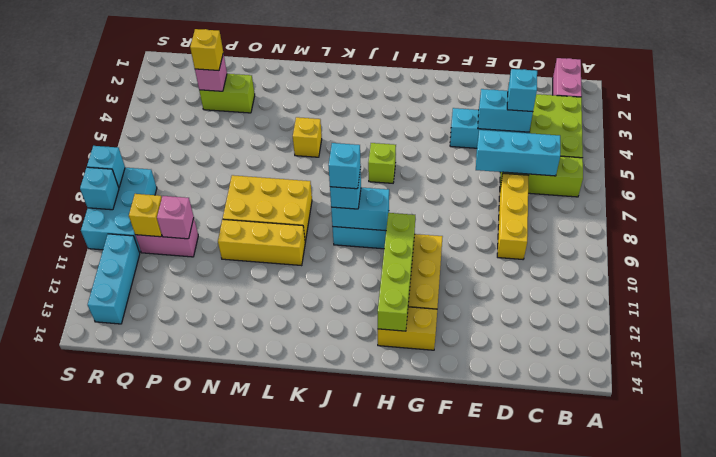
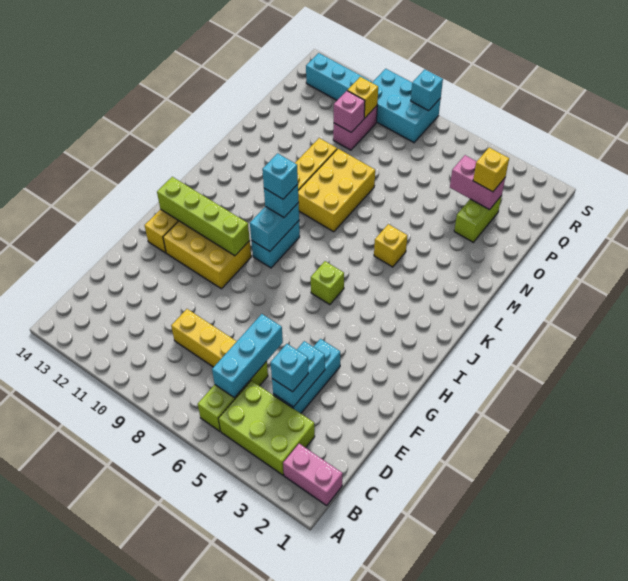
pink 1x1 brick [195,53,227,91] -> pink 1x2 brick [450,155,505,210]
cyan 1x1 brick [80,167,119,210] -> none

